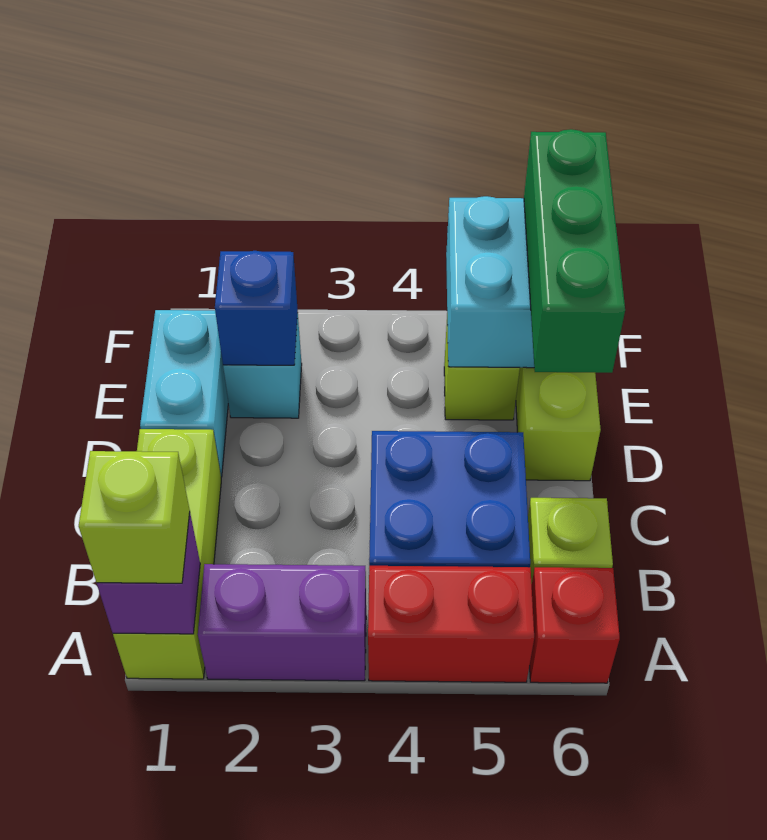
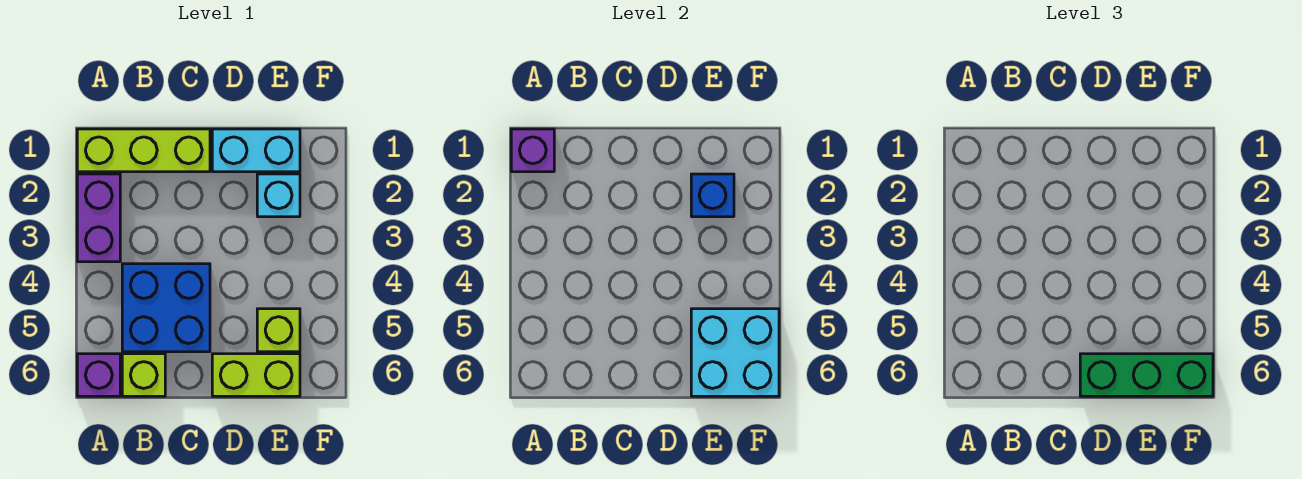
lime 1x1 brick [79,451,190,583] -> none
red 1x2 brick [368,566,534,682] -> none
red 1x1 brick [529,567,620,683] -> purple 1x1 brick [77,354,120,396]

